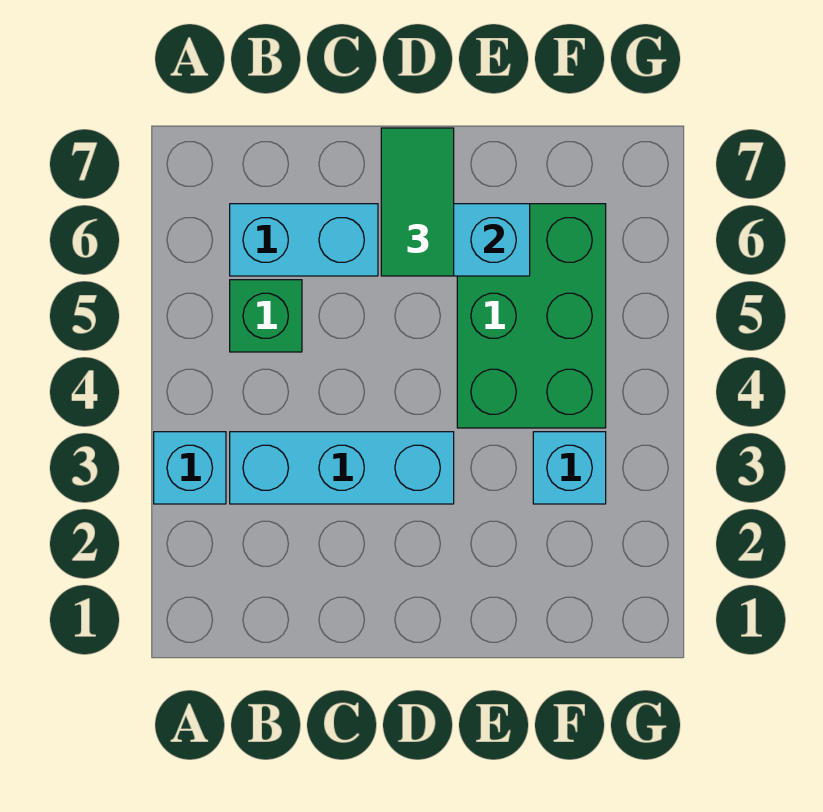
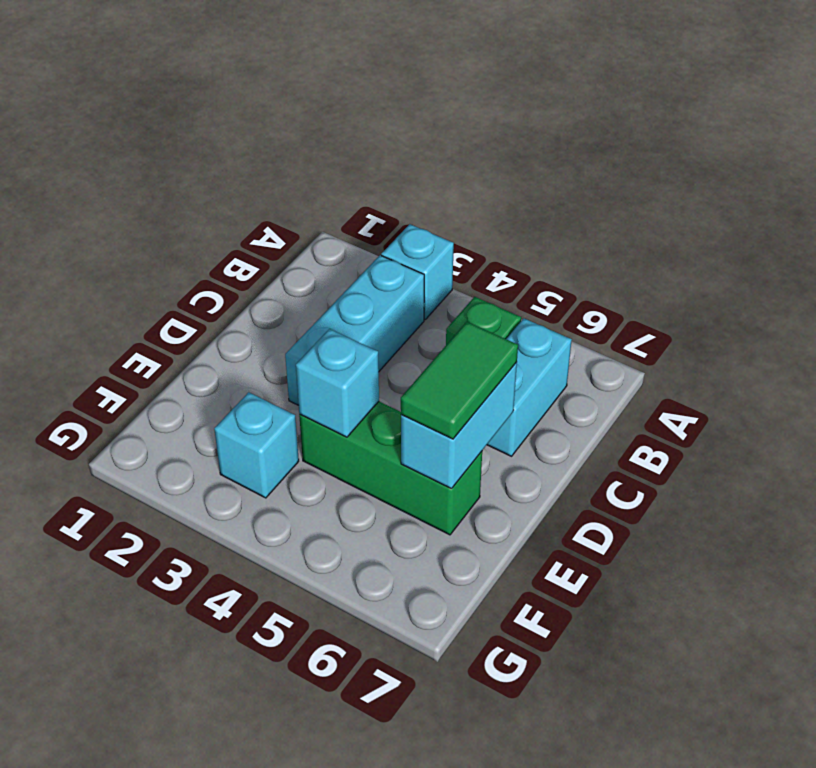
green 1x2 tile [381,128,454,276] -> green 1x2 tile turned to [401,322,518,439]
green 2x3 brick [457,204,606,428] -> green 1x3 brick [299,402,482,535]
none -> cyan 1x1 brick [296,329,379,437]

